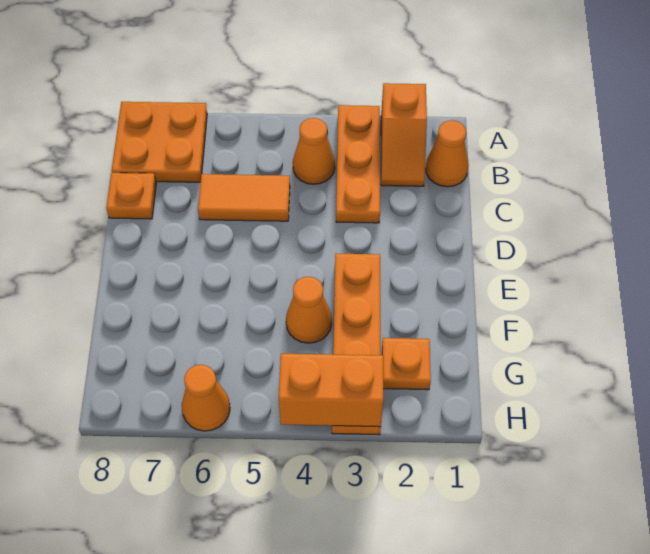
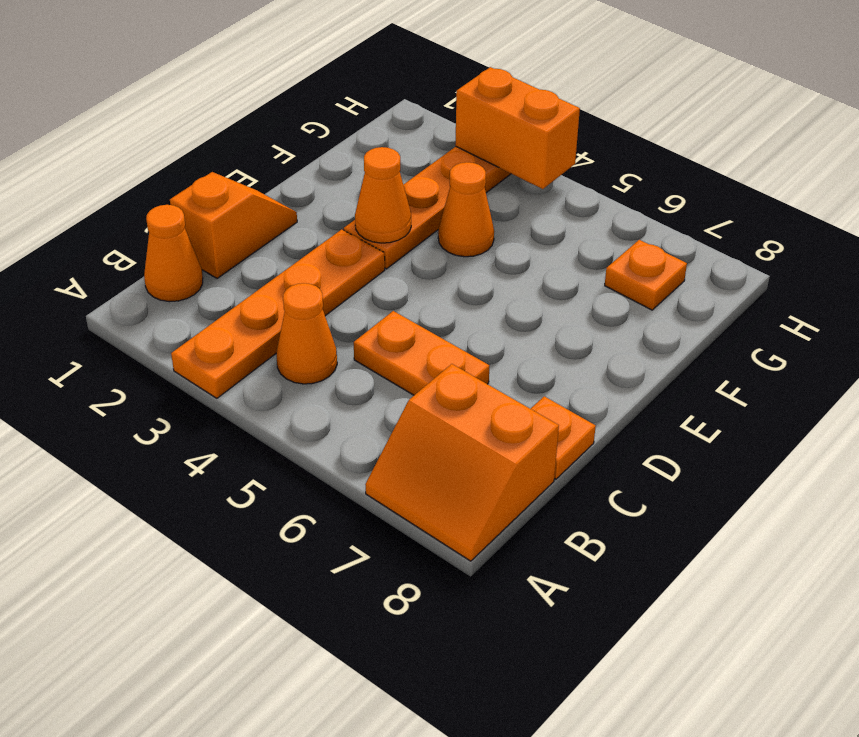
orange 1x2 slope [381,83,427,186] -> orange 1x2 slope moved to [170,172,297,278]
orange 1x3 plate [336,105,380,223] -> orange 1x4 plate [171,229,385,398]
orange 2x2 plate [112,102,207,182] -> orange 2x2 slope [365,364,559,561]
orange 1x2 tile [198,174,290,221] -> orange 1x2 plate [354,311,489,395]
orange 1x1 plate [382,338,431,390] -> orange 1x1 plate moved to [605,240,687,310]
orange 1x1 cone [182,365,230,431] -> orange 1x1 cone moved to [355,147,411,243]

